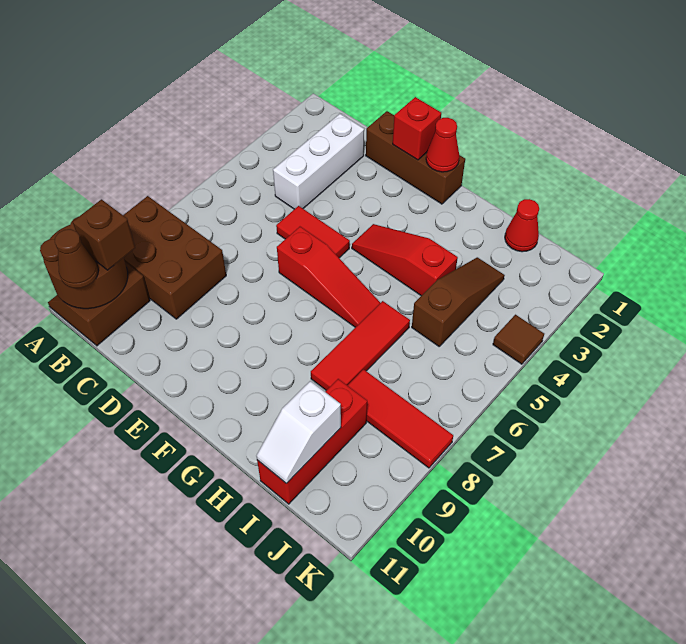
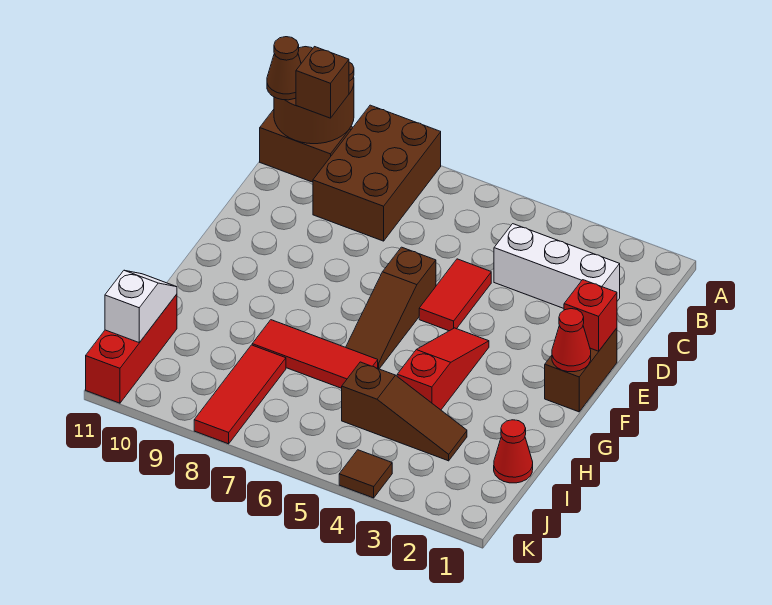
brown 1x3 brick [366,111,465,204] -> brown 1x2 brick [545,328,617,412]
red 1x3 slope [277,227,380,327] -> brown 1x3 slope [346,247,436,369]
red 1x3 brick [257,379,367,504] -> red 1x3 brick turned to [86,294,177,403]
white 1x2 slope [256,381,341,484] -> white 1x2 slope turned to [105,270,177,343]

